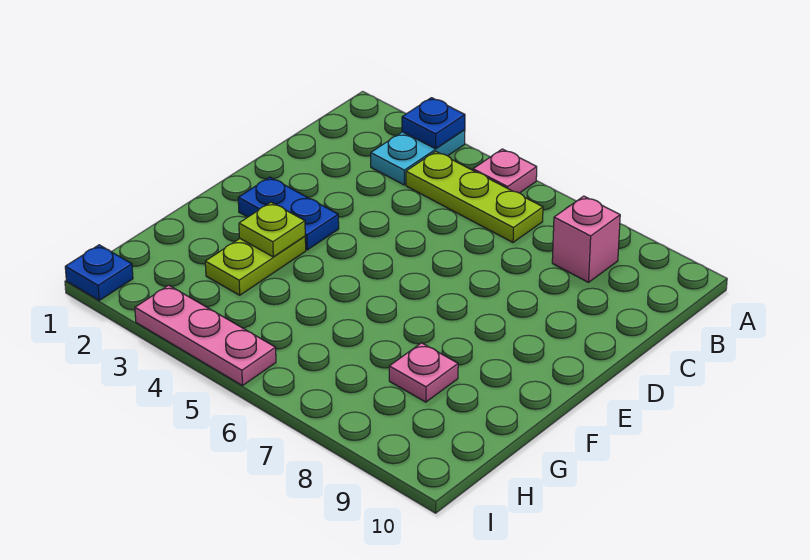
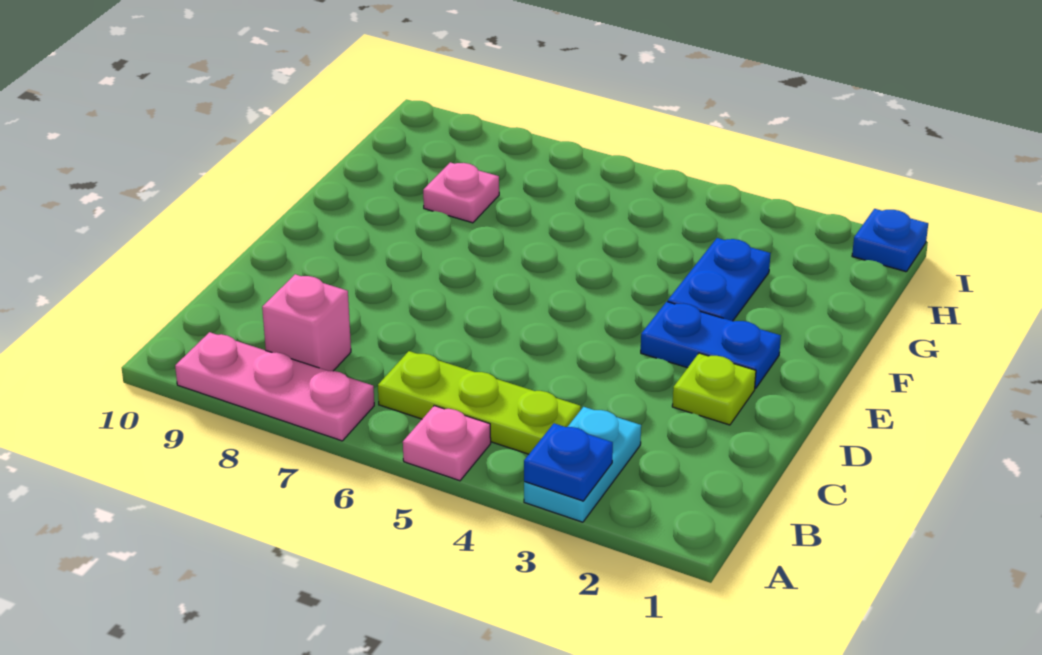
lime 1x2 plate [205,236,306,295] -> blue 1x2 plate [668,238,771,321]
lime 1x1 plate [239,202,305,257] -> lime 1x1 plate moved to [672,353,756,425]
pink 1x3 plate [135,285,276,386] -> pink 1x3 plate moved to [175,332,374,441]

